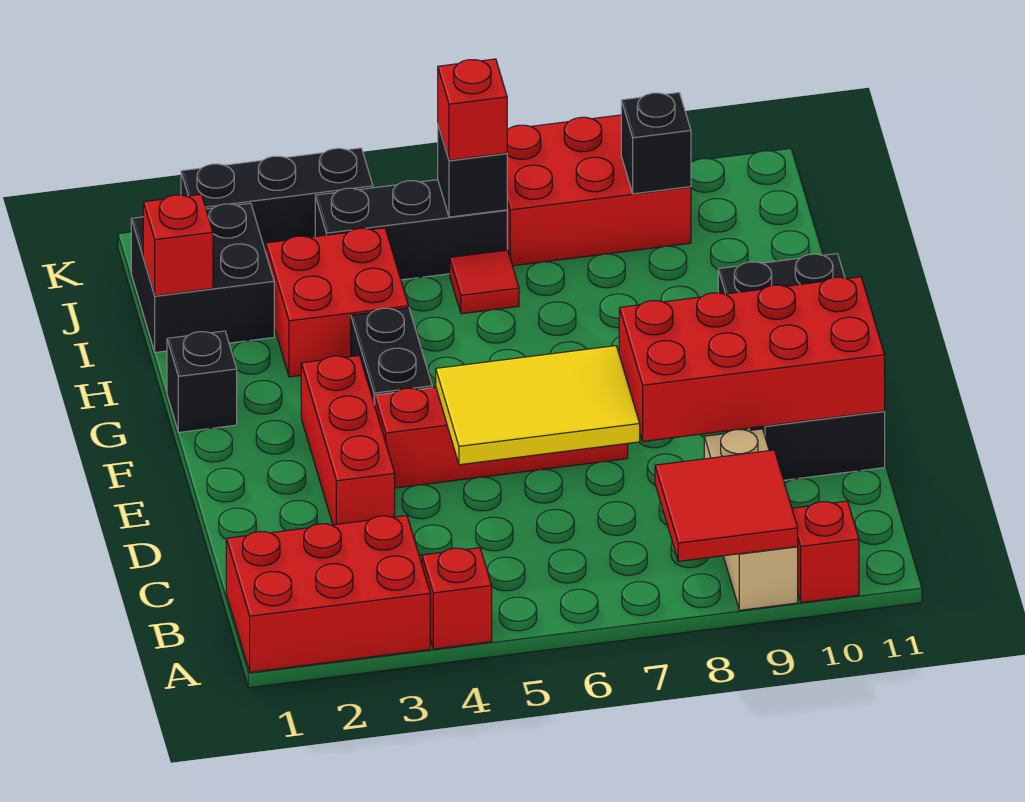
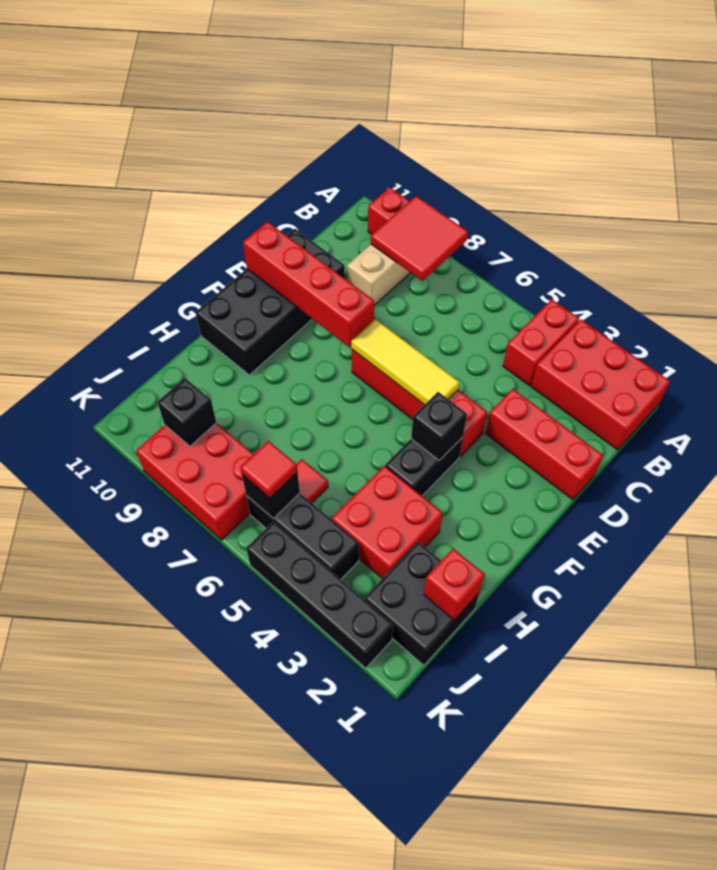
red 1x1 brick [422,548,492,649] -> red 1x2 brick [503,299,579,385]
red 1x3 brick [301,356,395,525] -> red 1x3 brick turned to [486,389,603,500]
yellow 2x3 tile [436,346,640,465] -> yellow 1x3 tile [351,319,459,405]
red 2x4 brick [619,277,885,441] -> red 1x4 brick [243,222,374,347]
black 1x1 brick [167,331,237,432] -> black 1x1 brick moved to [411,392,467,461]
red 1x1 brick [438,59,507,160] -> red 1x1 tile [240,441,298,498]
black 1x3 brick [181,148,373,252] -> black 1x4 brick [246,522,393,668]

